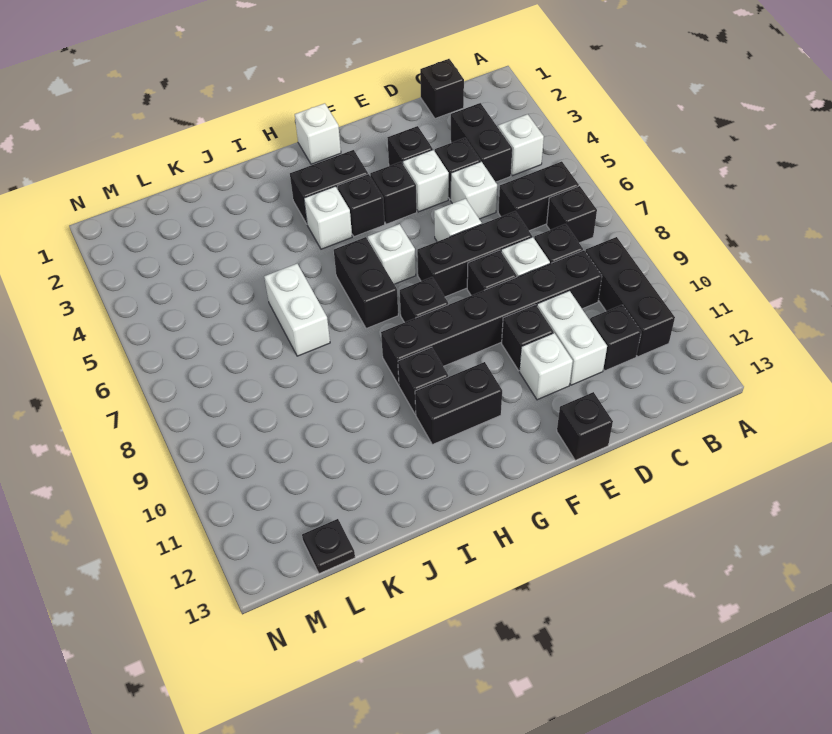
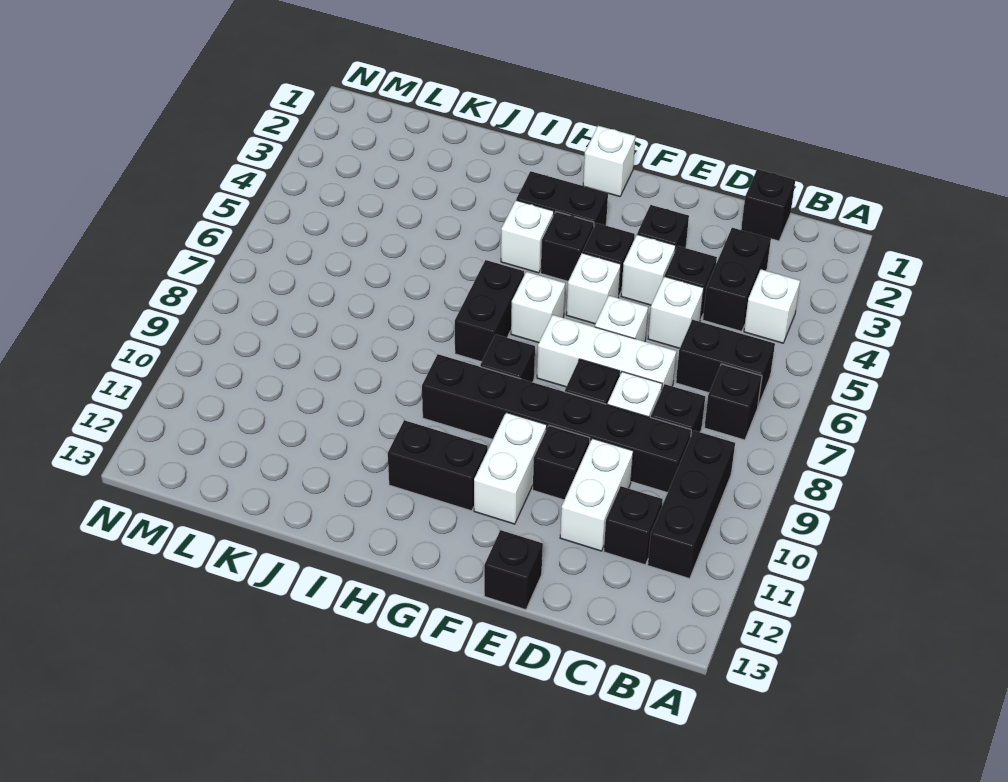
black 1x3 brick [417,211,532,297] -> white 1x3 brick [537,315,676,388]
white 1x1 brick [520,333,573,400] -> white 1x1 brick moved to [566,253,621,324]
black 1x1 brick [398,347,448,414] -> none
white 1x2 brick [264,264,330,356] -> white 1x2 brick moved to [474,412,547,524]
black 1x1 plate [302,519,355,574] -> none

